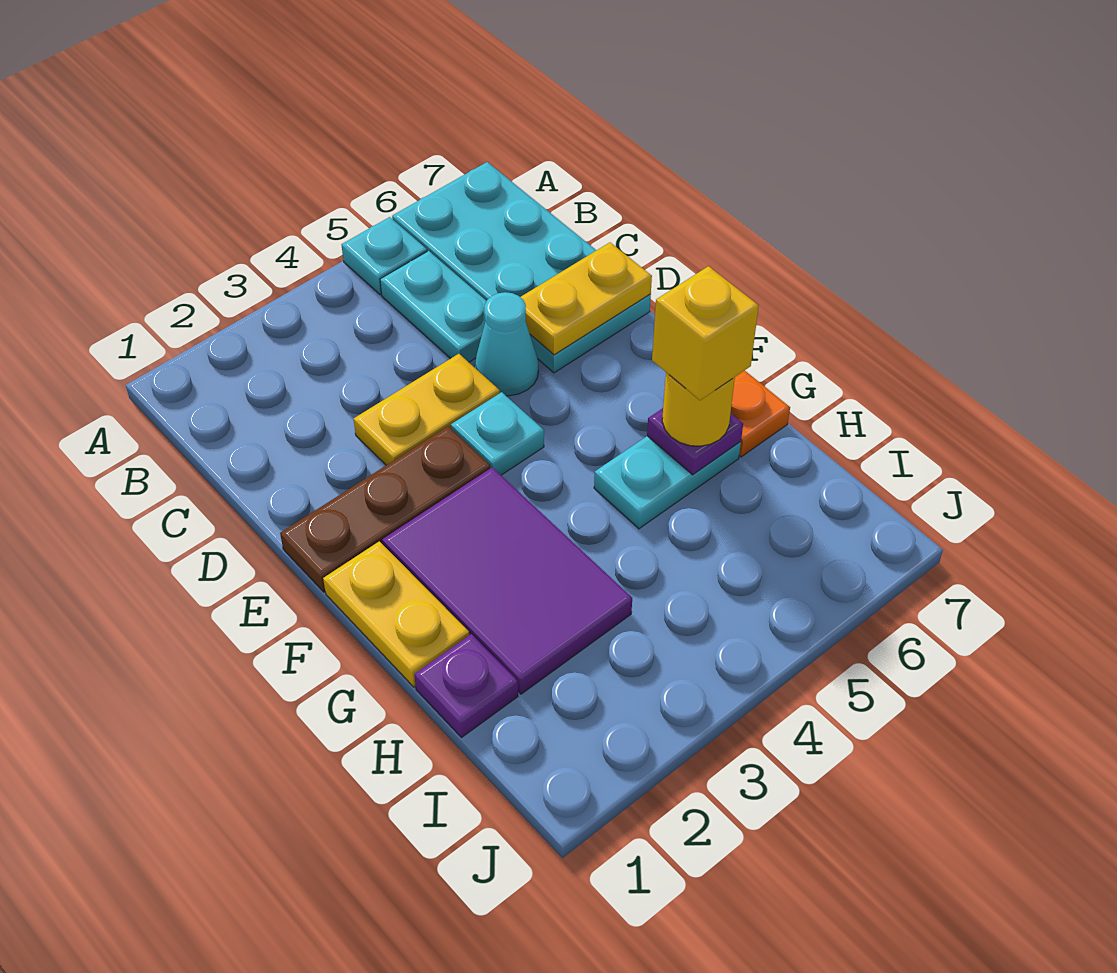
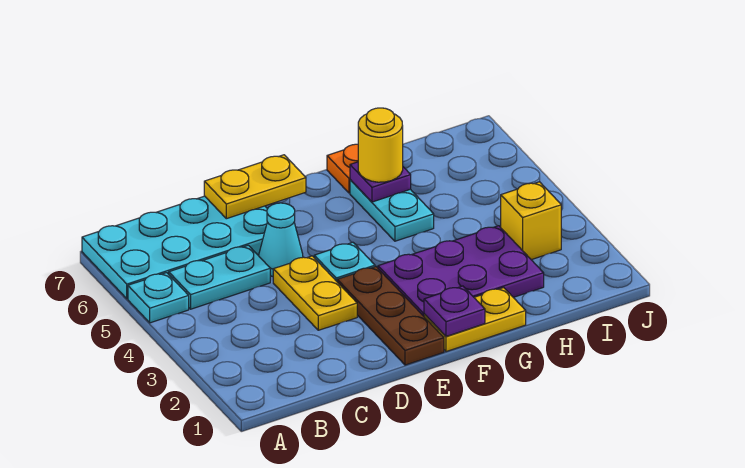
yellow 1x2 plate [521,242,652,355] -> yellow 1x2 plate turned to [204,155,306,219]
purple 2x3 tile [382,467,632,694] -> purple 2x3 plate [378,226,544,316]
yellow 1x1 brick [652,266,759,400] -> yellow 1x1 brick moved to [501,182,561,260]
purple 1x1 plate [414,634,518,738] -> purple 1x1 plate moved to [424,286,485,336]

